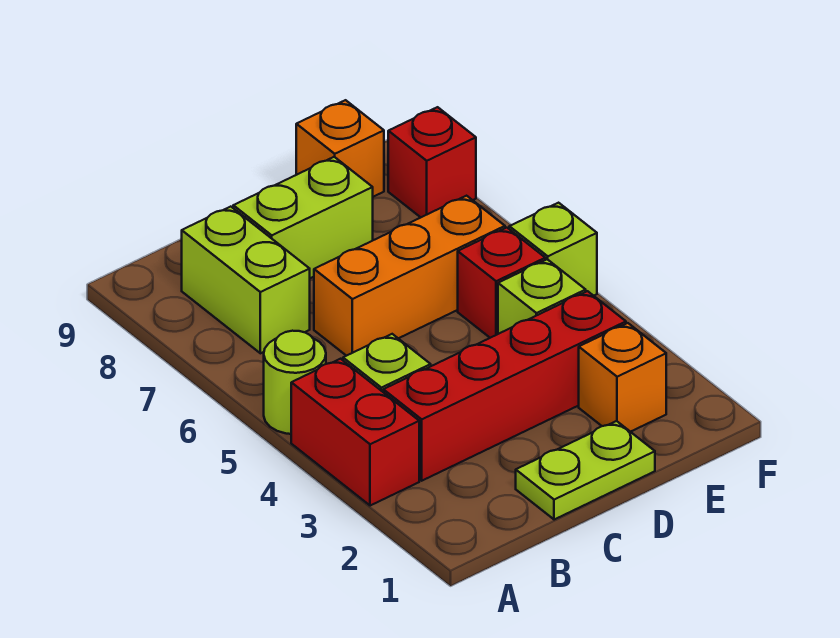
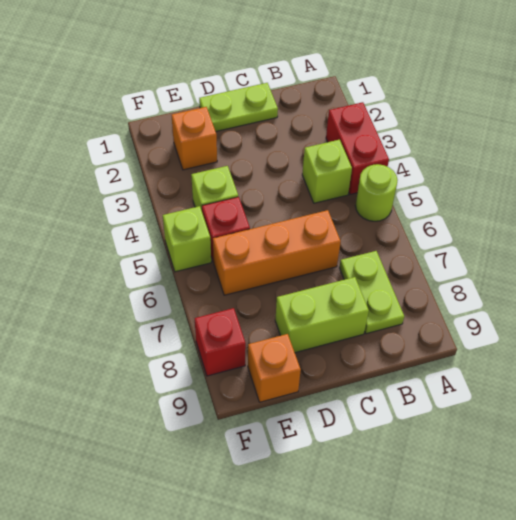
red 1x4 brick [383,291,626,481] -> none
lime 1x2 brick [182,207,310,353] -> lime 1x2 plate [339,251,404,334]

